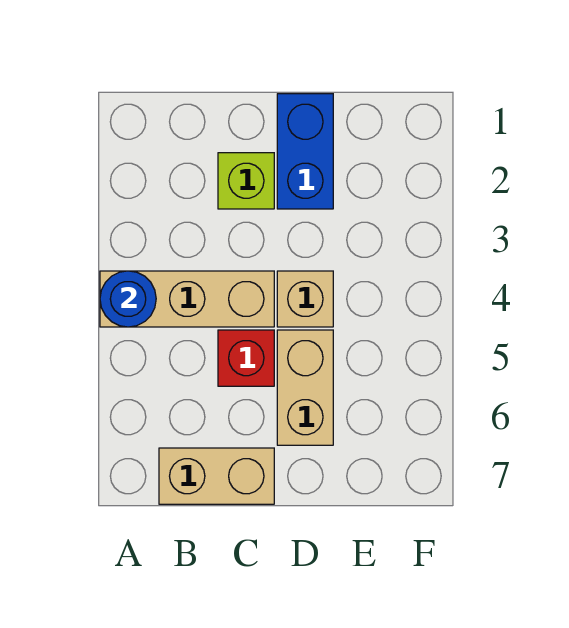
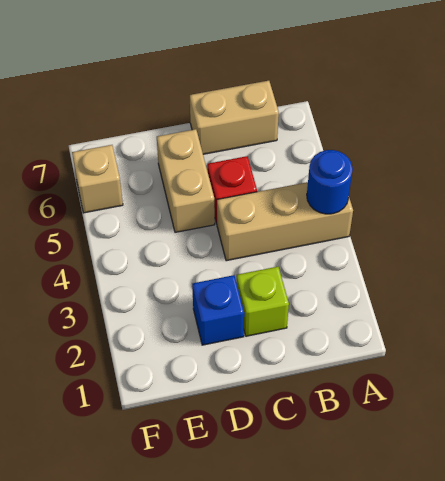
blue 1x2 brick [277,94,333,209] -> blue 1x1 brick [192,275,244,345]
tan 1x1 brick [277,271,333,327] -> tan 1x1 brick moved to [72,145,123,213]

